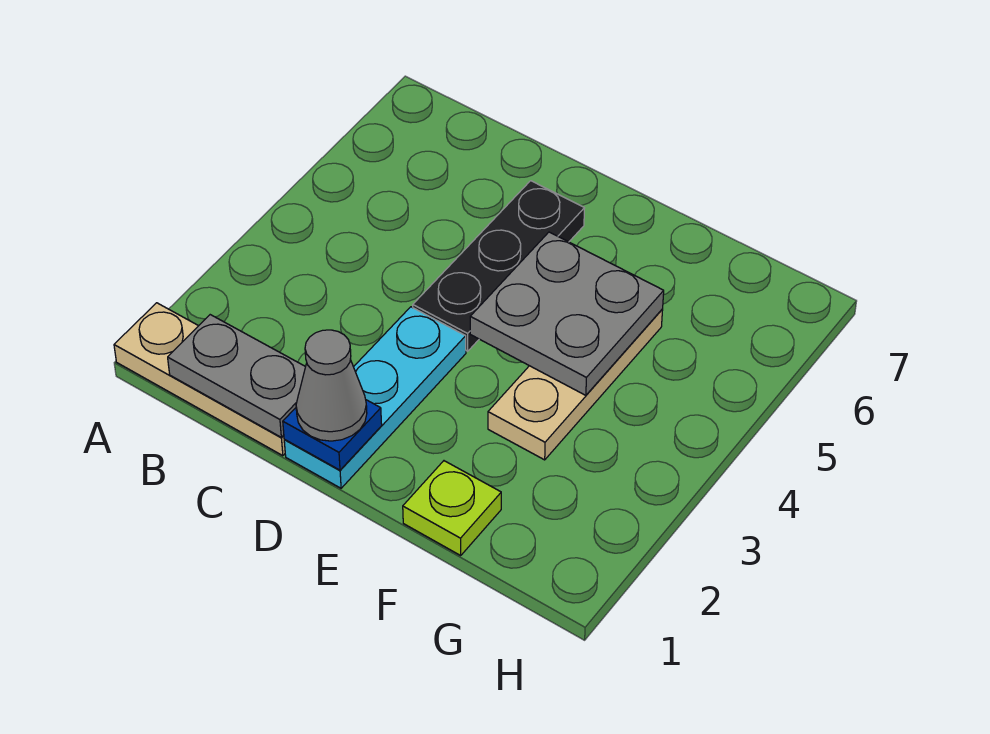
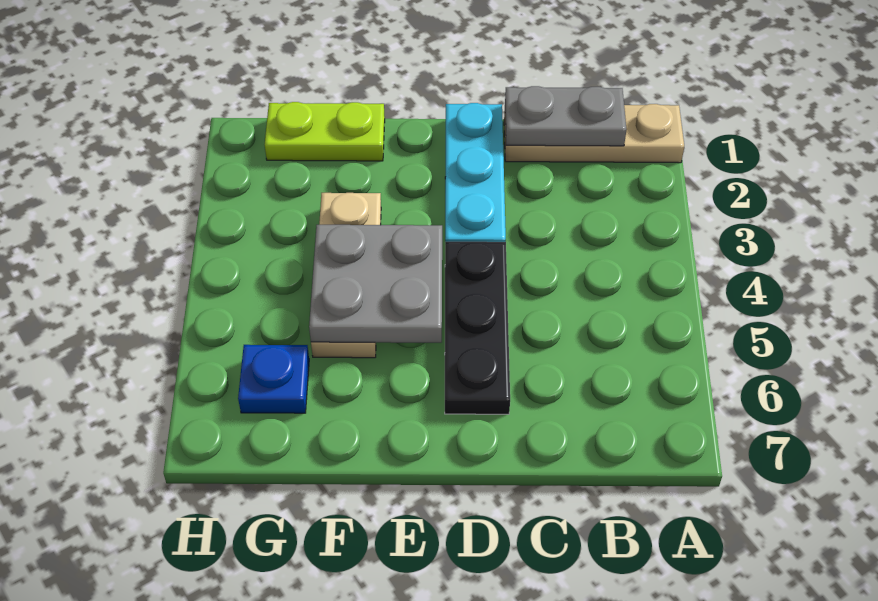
blue 1x1 plate [283,400,382,470] -> blue 1x1 plate moved to [238,345,309,413]
grey 1x1 cone [296,330,367,441] -> none
lime 1x1 plate [403,461,501,555] -> lime 1x2 plate [265,102,385,161]

